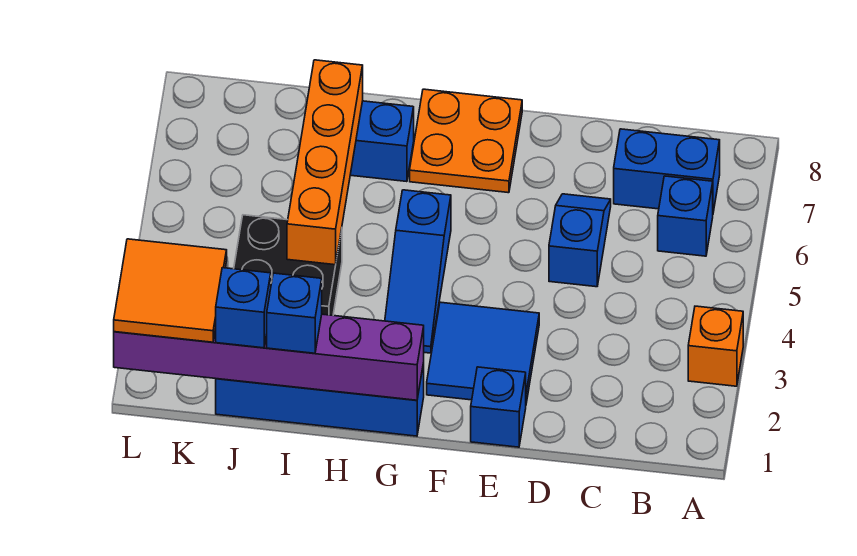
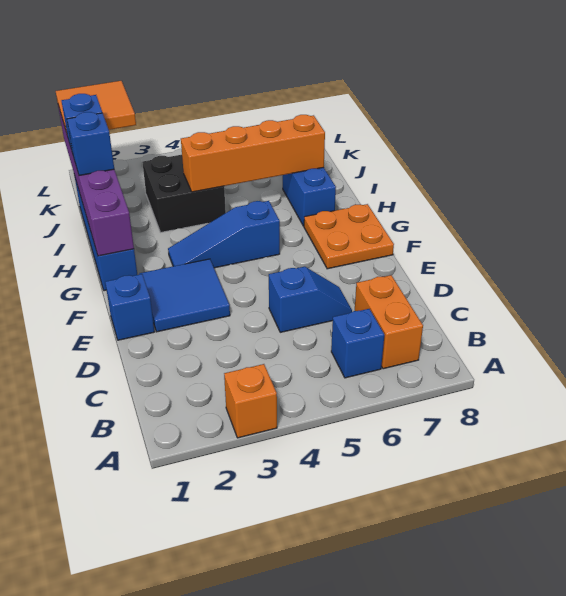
blue 1x2 brick [614,129,720,212] -> orange 1x2 brick [355,275,423,369]

